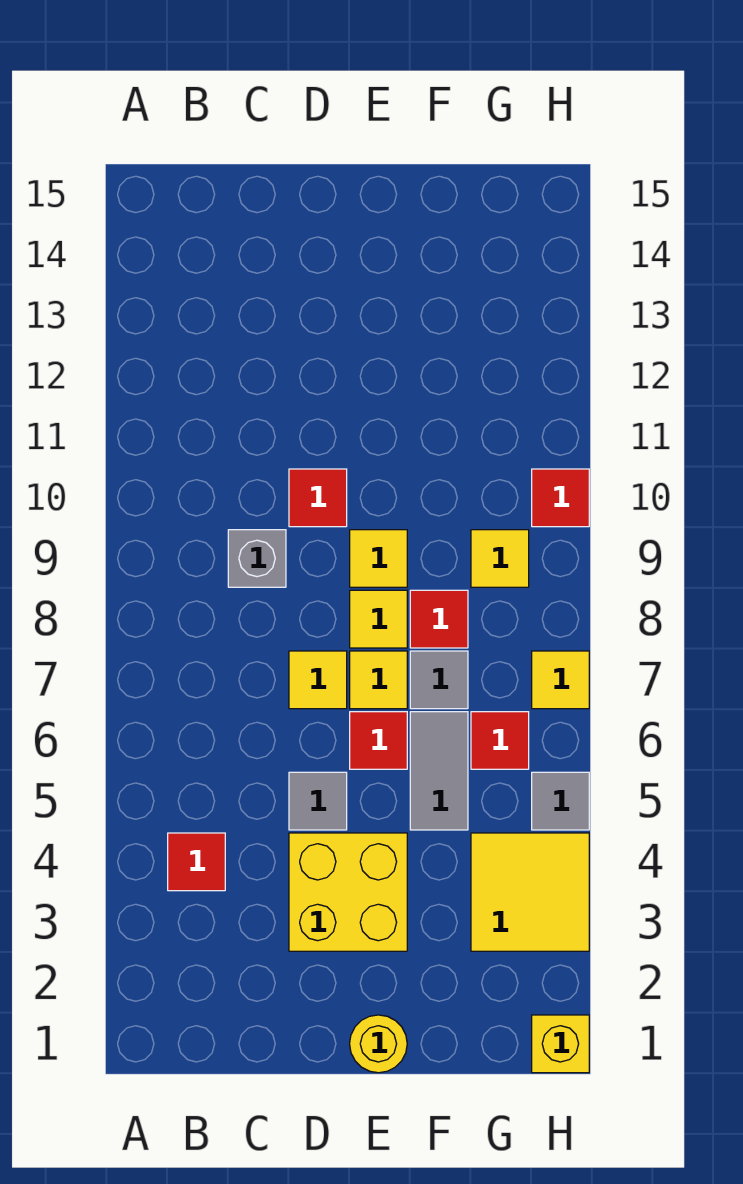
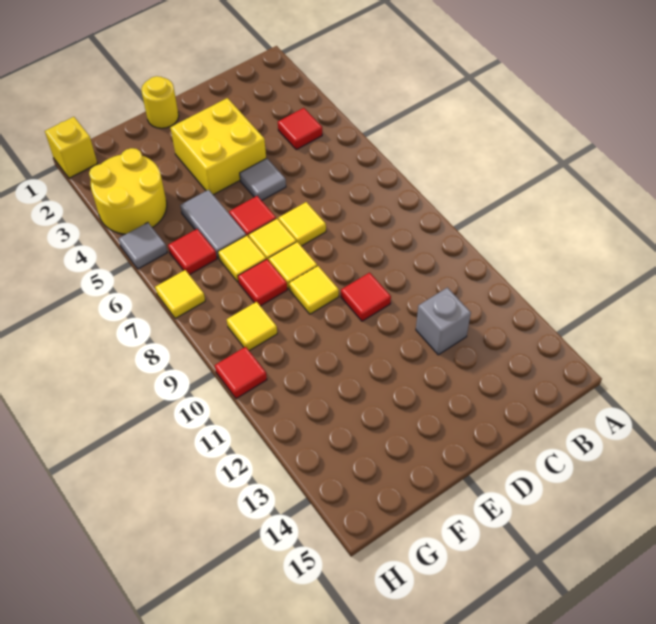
grey 1x1 brick [228,530,286,587] -> grey 1x1 brick moved to [416,288,471,355]
grey 1x1 tile [410,651,468,709] -> yellow 1x1 tile [218,235,266,282]
yellow 2x2 tile [471,833,589,951] -> yellow 2x2 round brick [89,148,167,234]

